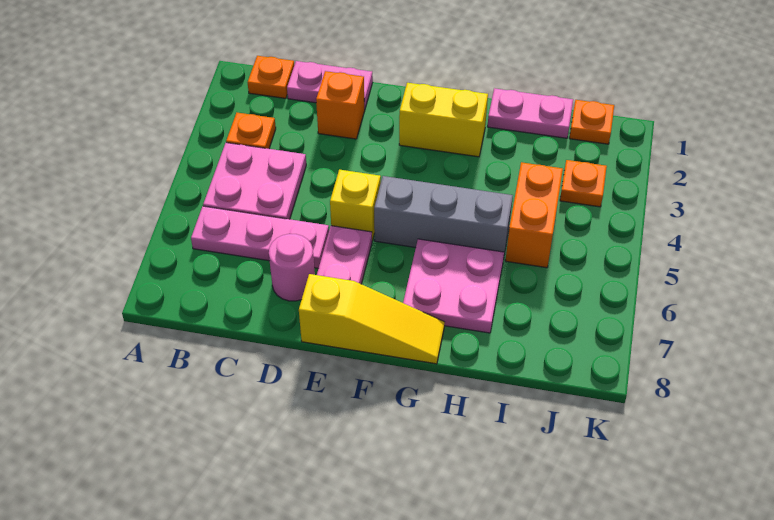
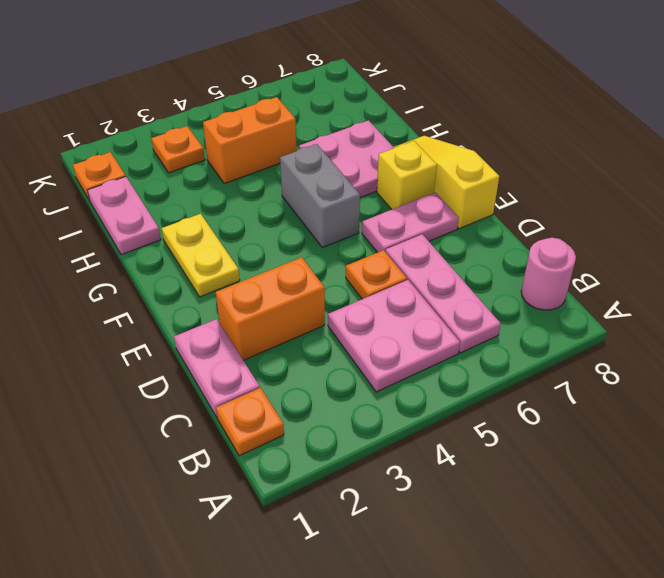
orange 1x1 plate [226,113,276,149] -> orange 1x1 plate moved to [346,250,407,299]
orange 1x1 brick [316,71,365,139] -> orange 1x2 brick [216,257,325,360]
pink 1x1 round brick [269,234,315,301] -> pink 1x1 round brick moved to [521,238,576,310]
yellow 1x1 brick [330,170,381,241] -> yellow 1x1 brick moved to [377,141,437,209]
yellow 1x2 brick [399,83,488,157] -> yellow 1x2 plate [162,214,240,297]
grey 1x3 brick [374,176,513,259] -> grey 1x2 brick [280,144,360,248]

